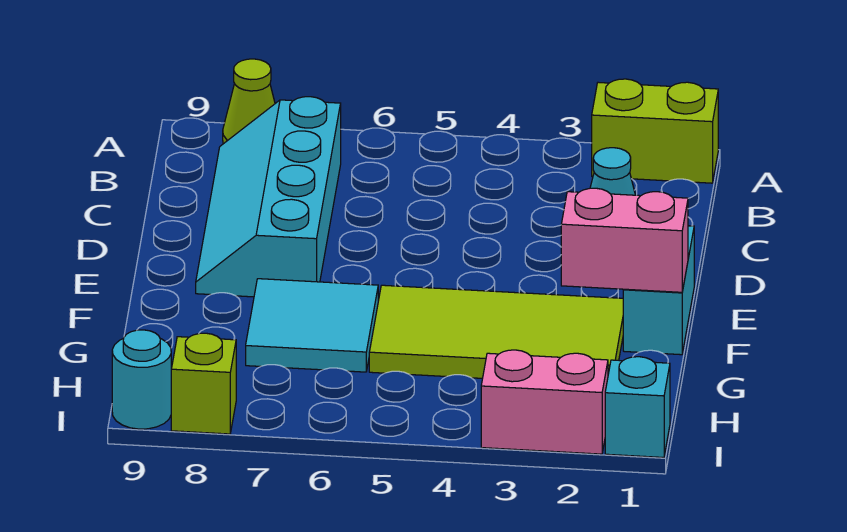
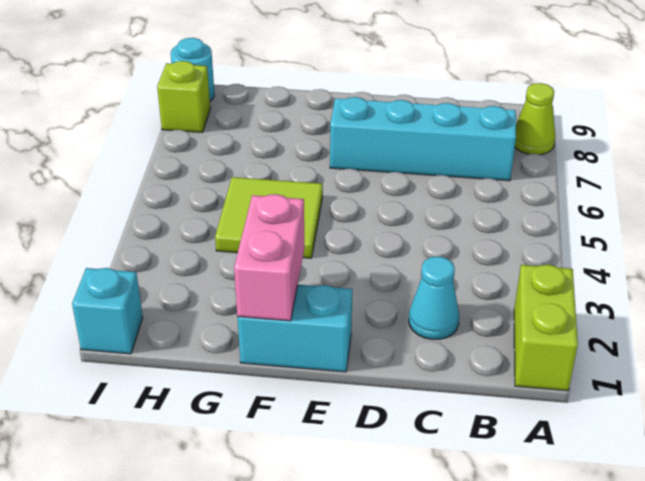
lime 2x4 tile [369,285,623,378] -> lime 2x2 tile [215,177,323,258]
cyan 2x2 tile [246,279,378,372] -> none
pink 1x2 brick [481,350,608,454] -> none

